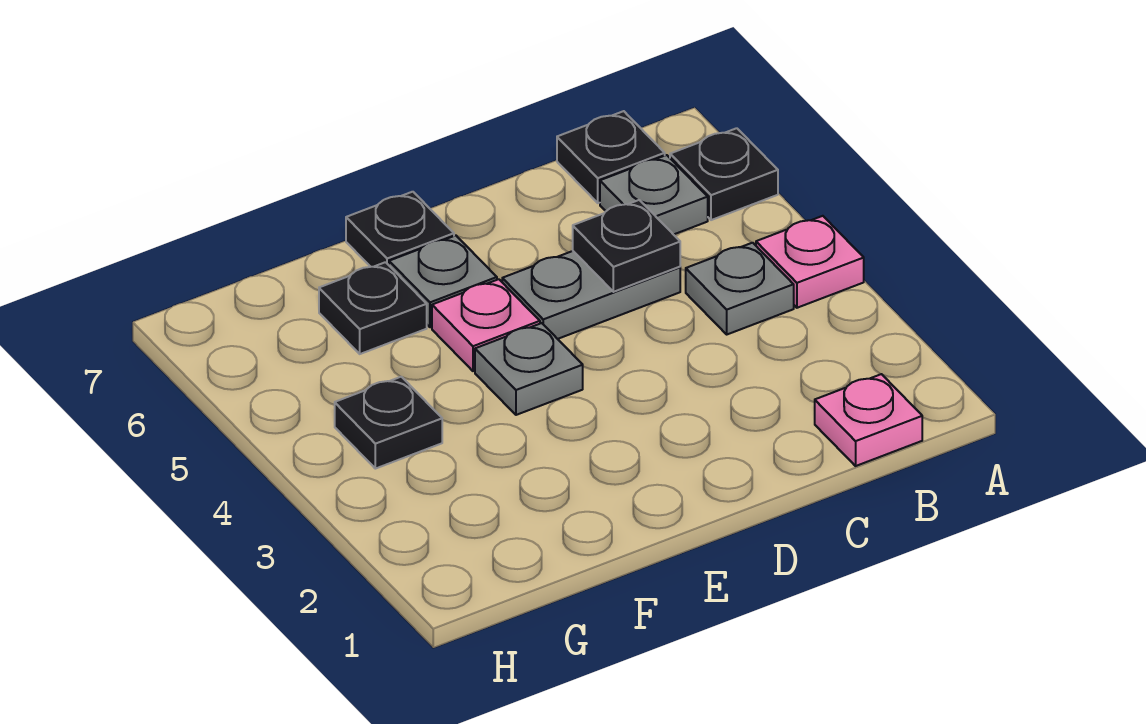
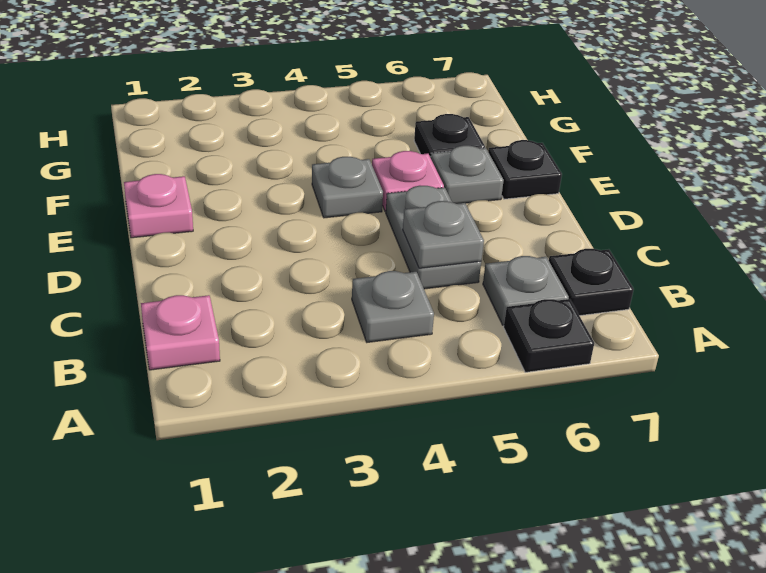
pink 1x1 plate [756,216,864,308] -> pink 1x1 plate moved to [124,174,193,238]
black 1x1 plate [573,200,680,292] -> grey 1x1 plate [403,201,484,268]
black 1x1 plate [335,377,442,469] -> none

